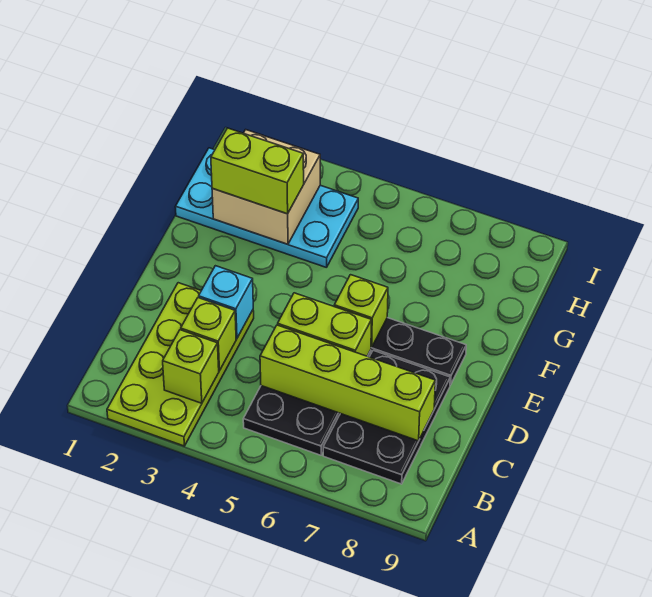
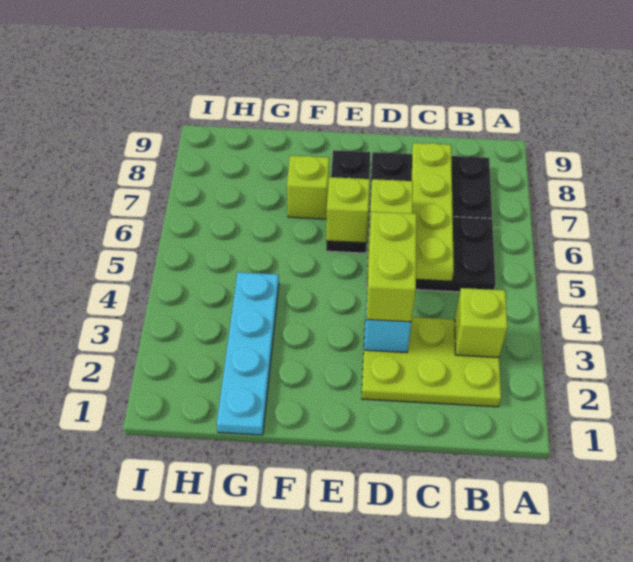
lime 2x4 plate [107,283,254,446] -> lime 2x3 plate [362,317,501,407]
lime 1x1 brick [181,298,236,371] -> lime 1x1 brick moved to [287,156,329,219]
lime 1x4 brick [260,325,435,441] -> lime 1x4 plate [412,143,454,281]
cyan 2x4 plate [175,148,358,268] -> cyan 1x4 plate [217,272,279,435]
tan 2x2 brick [212,130,320,244] -> none
lime 1x2 brick [211,128,304,214] -> lime 1x2 brick moved to [366,212,417,322]

